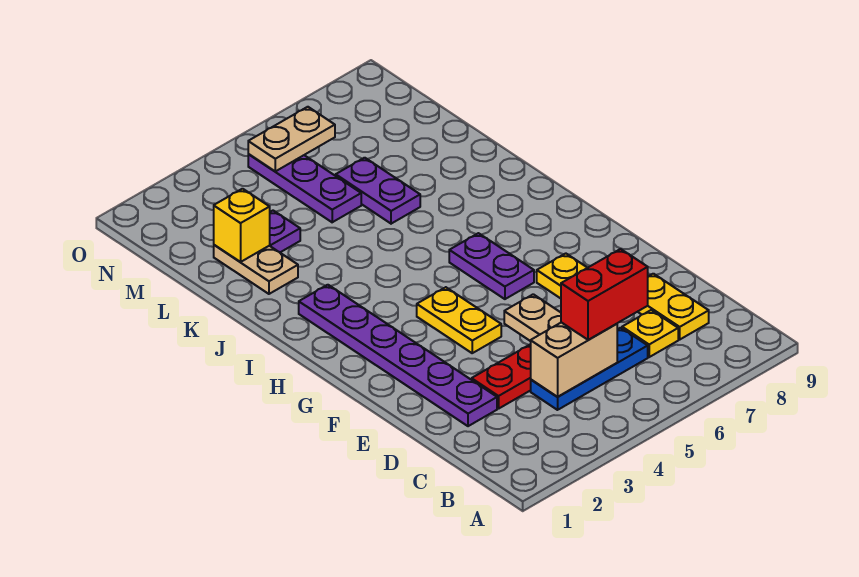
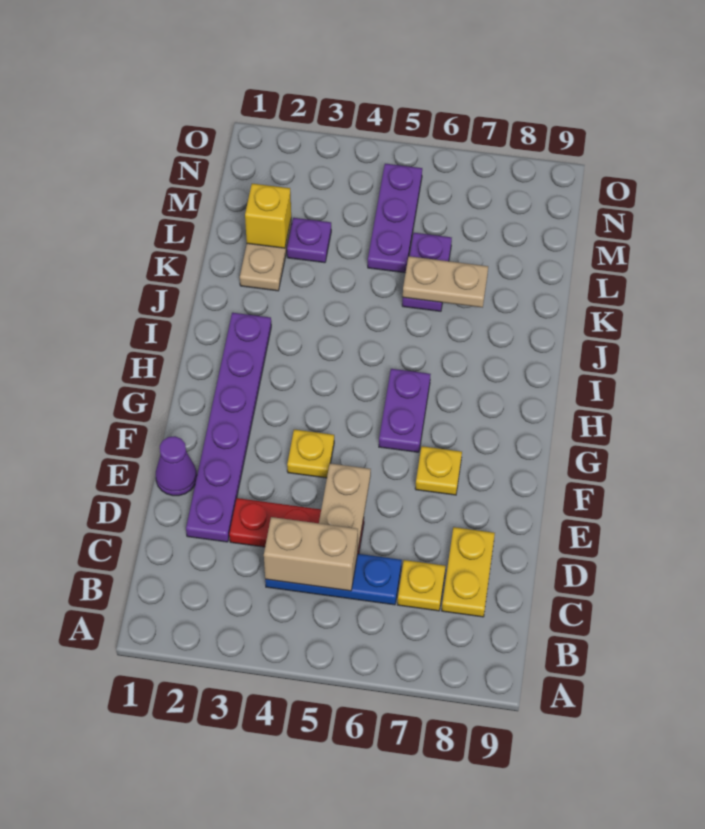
red 1x2 brick [561,249,648,340] -> none
none -> purple 1x1 cone [156,436,197,496]
yellow 1x2 plate [417,287,501,353] -> yellow 1x1 plate [287,430,334,478]
tan 1x2 plate [248,107,335,171] -> tan 1x2 plate moved to [403,256,488,308]

